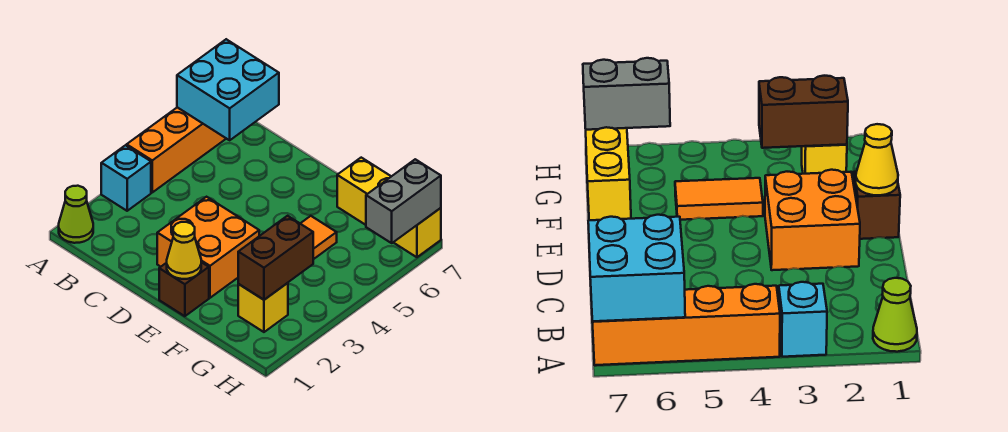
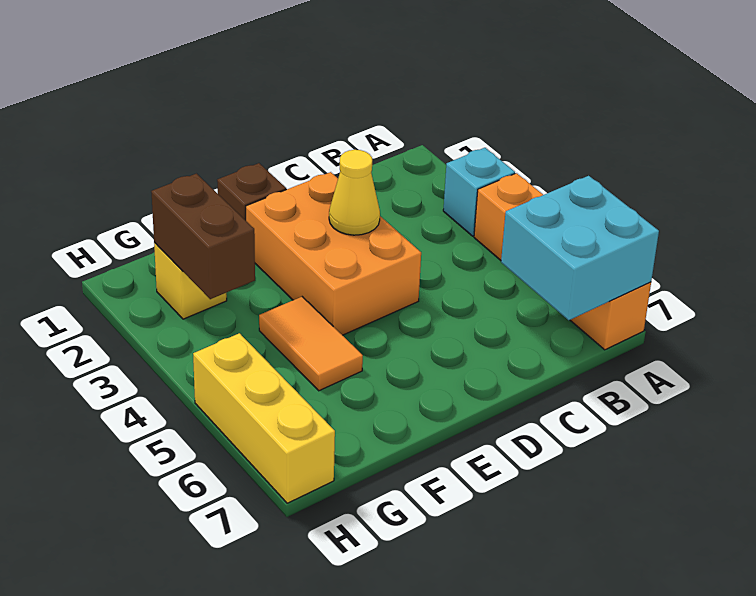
lime 1x1 cone [59,186,93,243] -> none
orange 2x2 brick [157,197,259,298] -> orange 2x3 brick [246,172,421,335]
yellow 1x1 cone [167,222,201,279] -> yellow 1x1 cone moved to [329,150,380,235]
yellow 1x3 brick [337,158,441,257] -> yellow 1x3 brick turned to [193,333,335,503]
grey 1x2 brick [366,159,441,243] -> none

